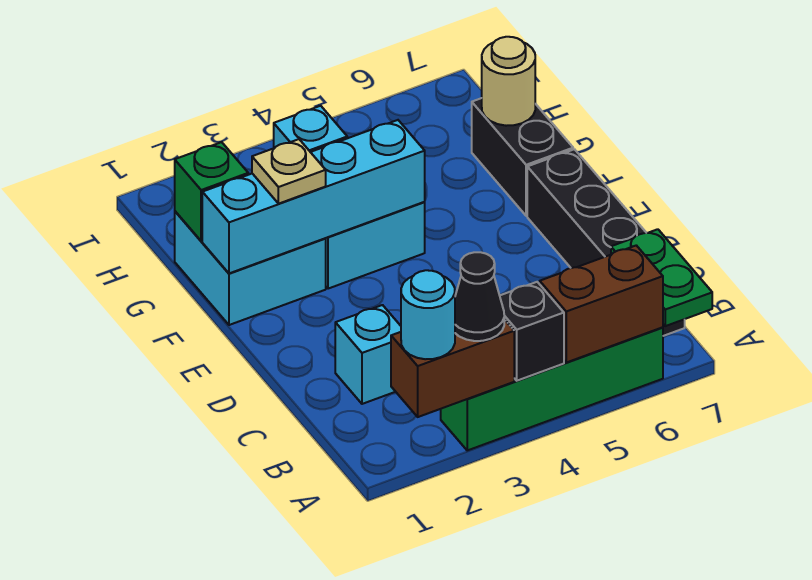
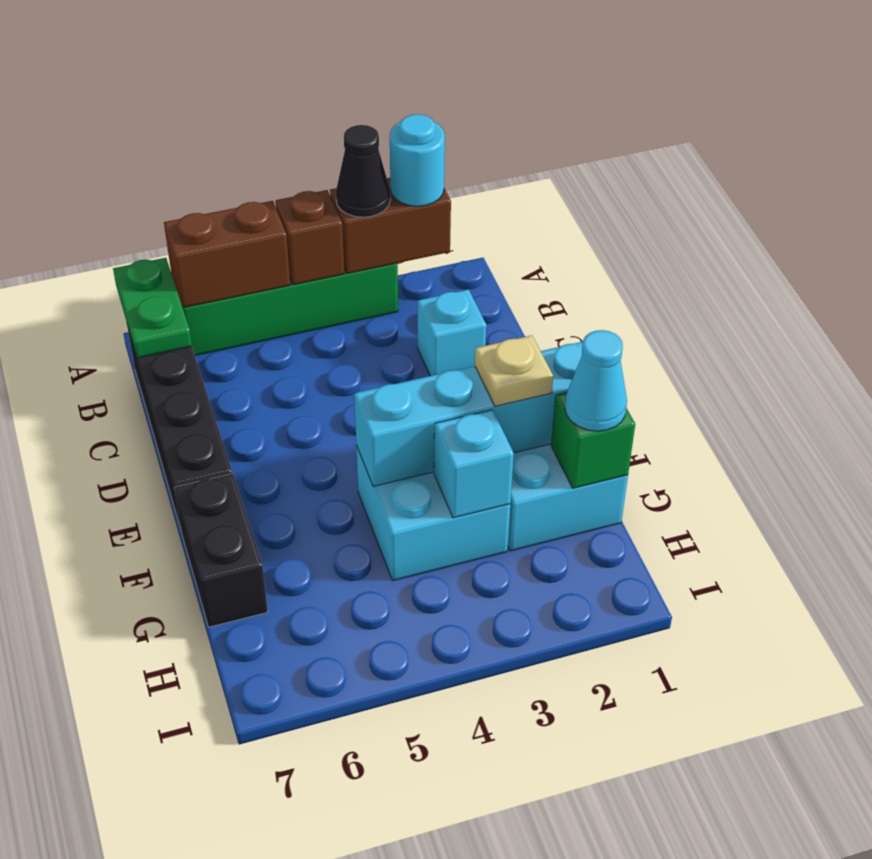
black 1x1 brick [500,282,564,381] -> brown 1x1 brick [276,190,344,285]
none -> cyan 1x1 cone [565,330,627,431]
tan 1x1 round brick [482,37,535,126] -> none

